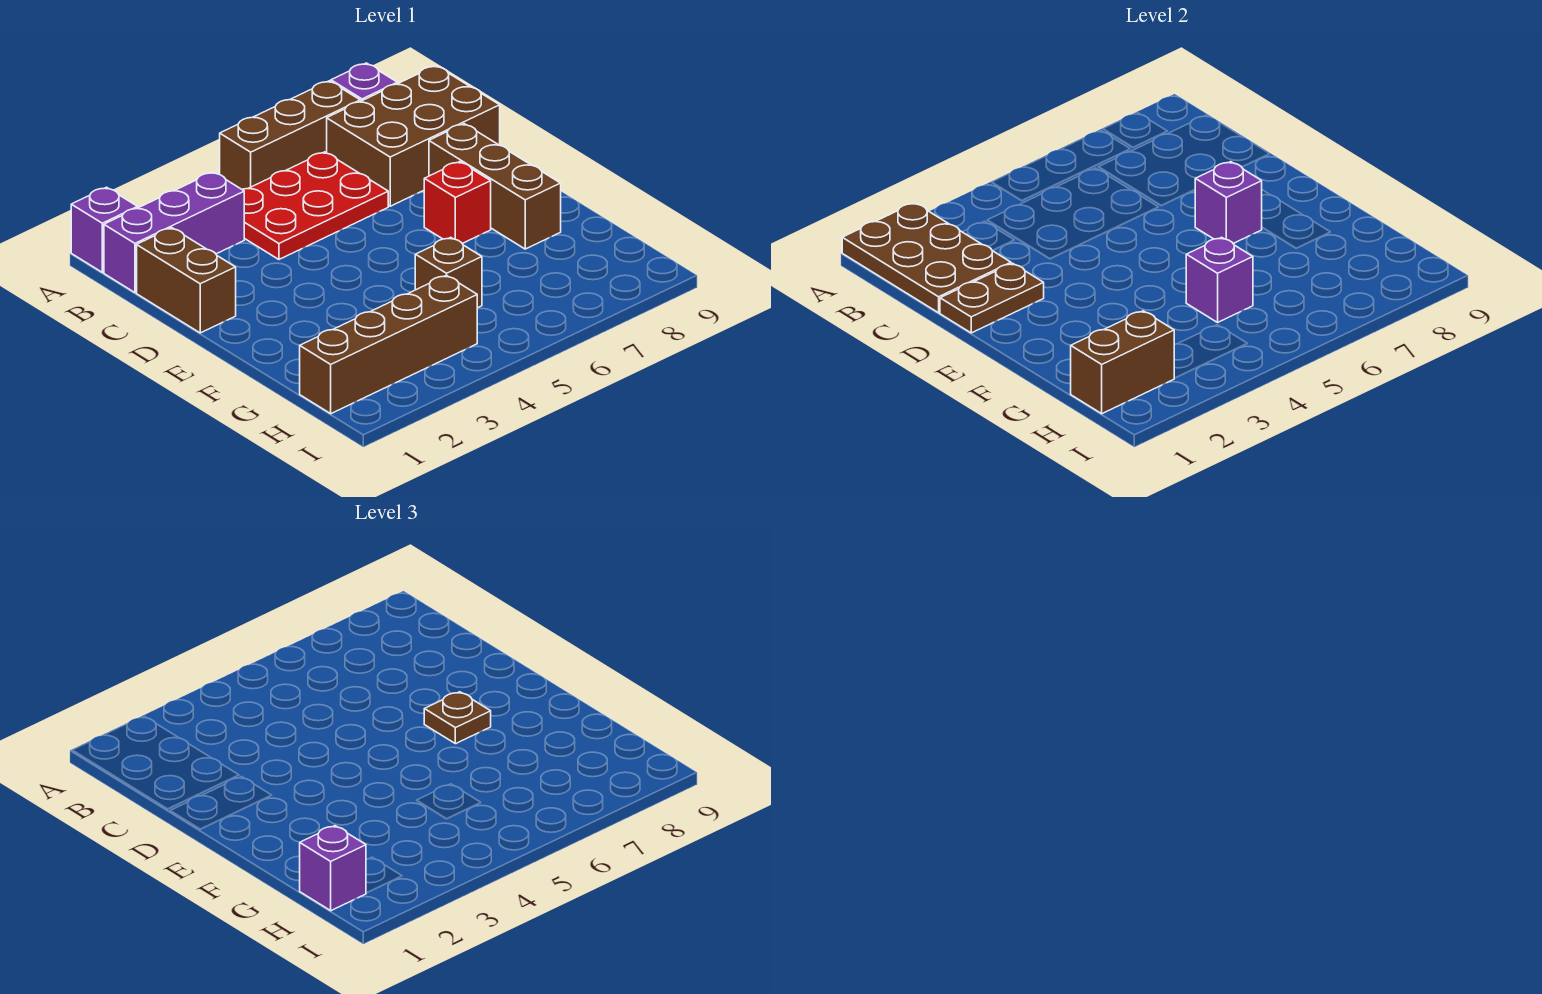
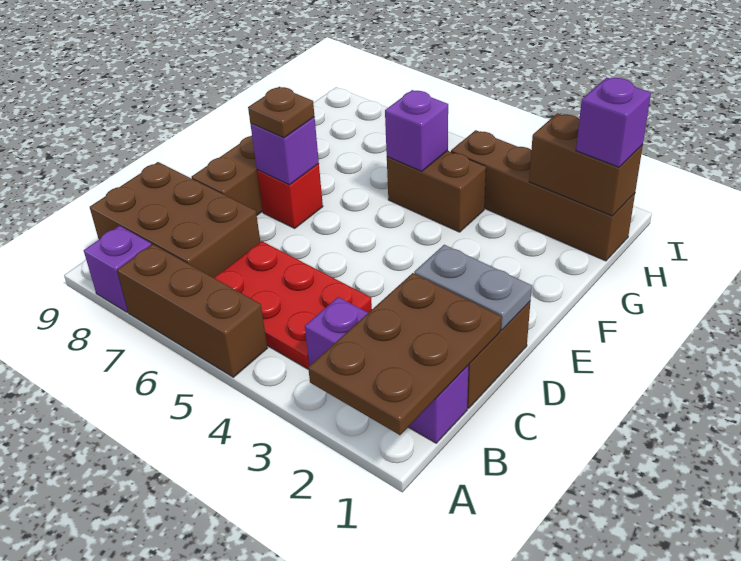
purple 1x1 brick [71,187,138,272] -> none
brown 1x2 plate [940,263,1044,333] -> grey 1x2 plate [414,245,532,330]
brown 1x1 brick [415,237,482,308] -> brown 1x2 brick [387,151,486,232]

